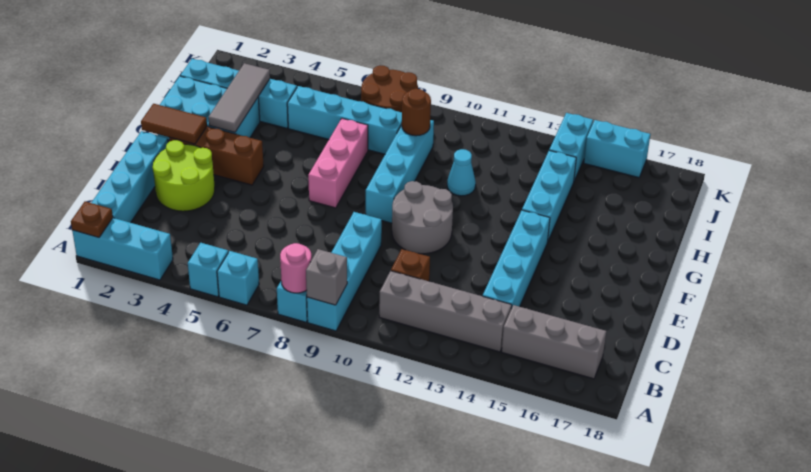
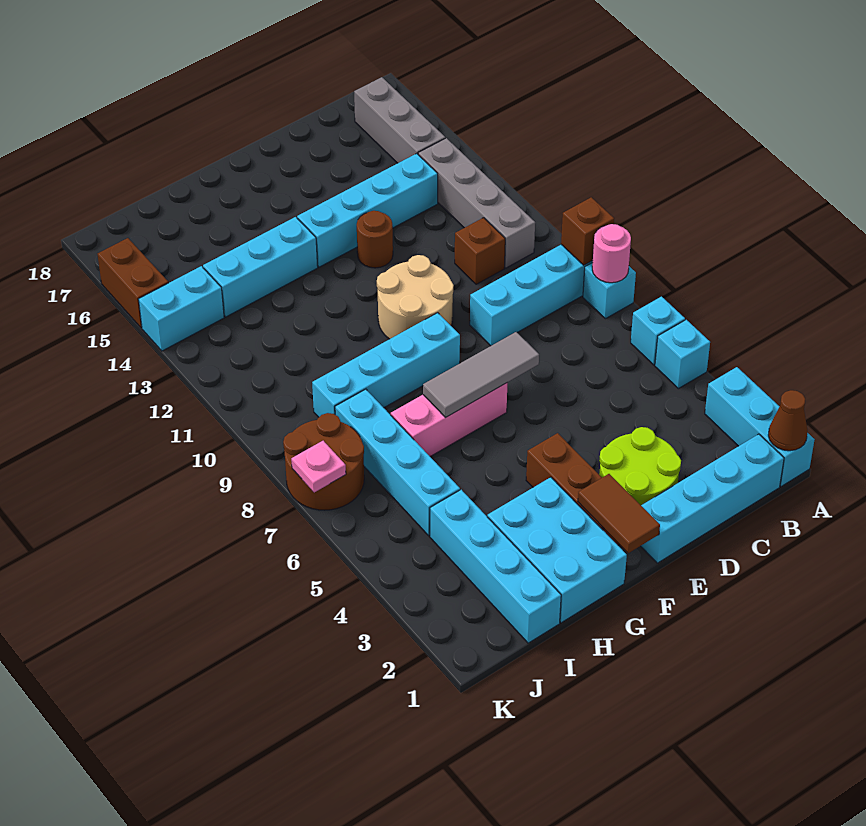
brown 1x1 plate [71,202,113,237] -> brown 1x1 cone [768,390,807,451]
grey 1x1 brick [306,249,347,305] -> brown 1x1 brick [561,197,614,265]
grey 2x2 round brick [392,181,453,254] -> tan 2x2 round brick [377,255,453,339]
grey 1x3 tile [208,63,270,132] -> grey 1x3 tile moved to [423,332,539,417]
cyan 1x1 cone [447,149,476,196] -> none
brown 1x1 round brick [402,89,431,136] -> brown 1x1 round brick moved to [357,211,393,268]
none -> pink 1x1 plate [291,441,346,492]
cyan 1x2 brick [584,120,650,178] -> brown 1x2 brick [98,238,168,328]

